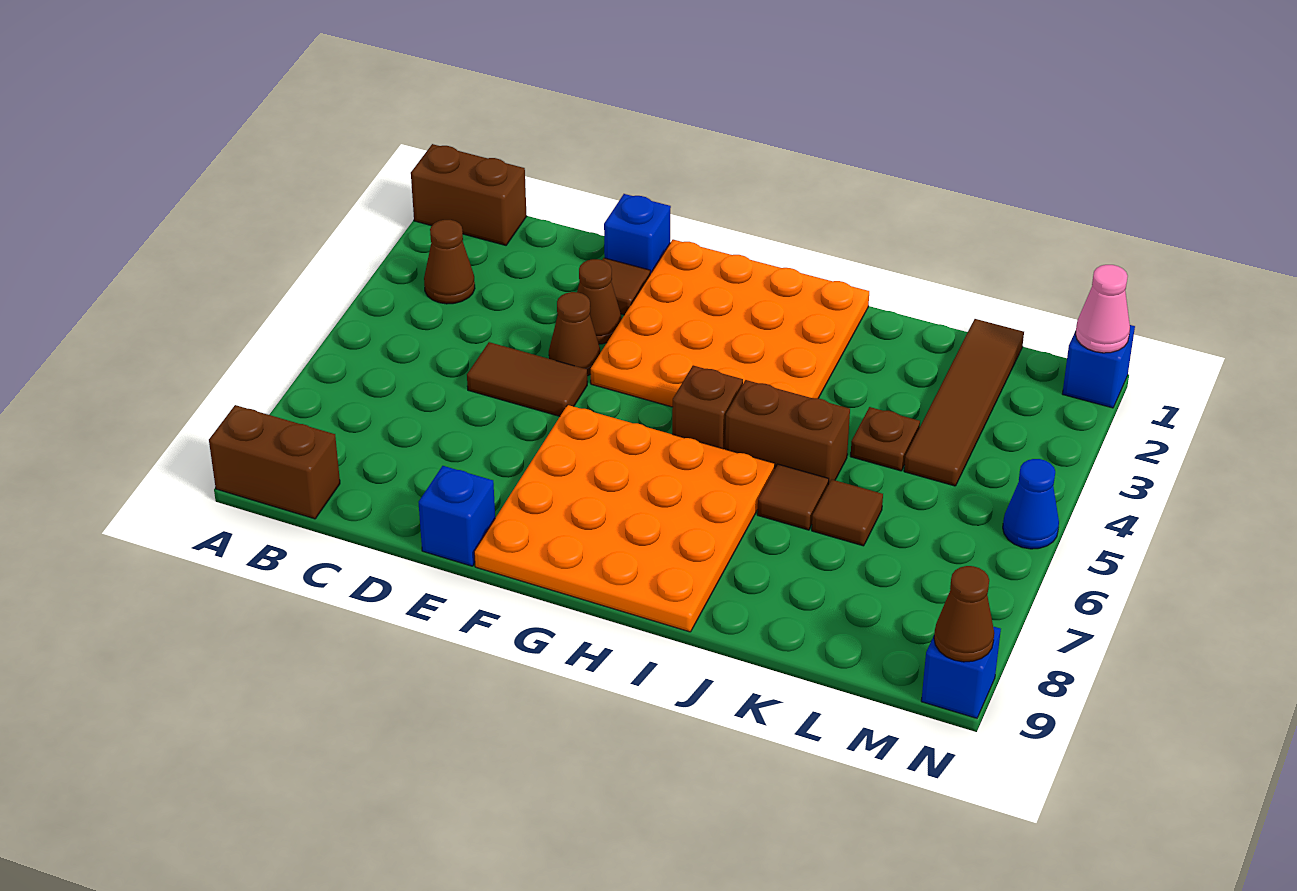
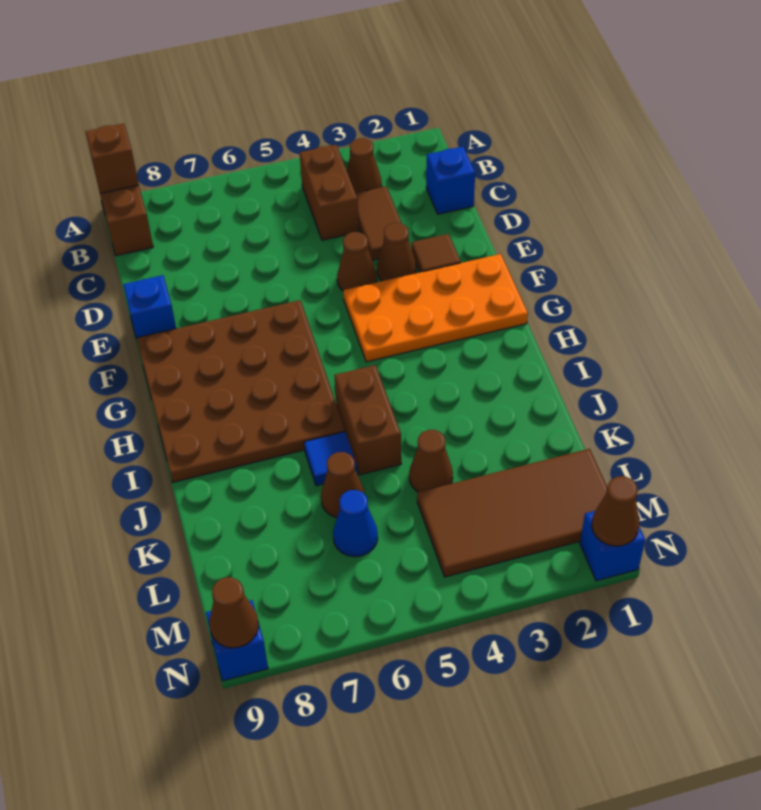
brown 1x2 brick [411,144,527,245] -> brown 1x2 brick moved to [300,145,359,240]
brown 1x2 tile [467,342,587,416] -> brown 1x2 tile moved to [356,186,402,260]
blue 1x1 brick [604,194,671,274] -> blue 1x1 brick moved to [426,146,475,214]
orange 4x4 plate [591,240,869,407] -> orange 2x4 plate [343,254,528,362]
orange 4x4 plate [474,405,775,632] -> brown 4x4 plate [136,300,345,482]
brown 1x1 brick [672,366,743,449] -> brown 1x1 brick moved to [86,123,139,193]
brown 1x1 tile [757,464,829,530] -> blue 1x1 tile [304,432,358,486]
brown 1x1 plate [851,407,920,471] -> brown 1x1 cone [409,430,453,492]
brown 1x1 tile [812,479,883,546] -> brown 1x1 cone [321,452,365,518]
brown 1x4 tile [904,319,1024,486] -> brown 2x4 tile [417,449,607,577]
pink 1x1 cone [1075,265,1130,353] -> brown 1x1 cone [592,476,639,546]
blue 1x1 cone [1003,459,1059,549] -> blue 1x1 cone moved to [333,490,378,557]

